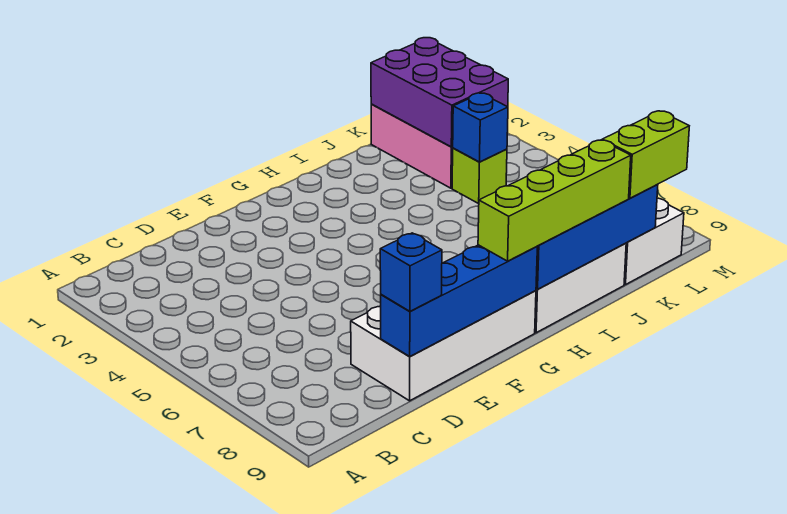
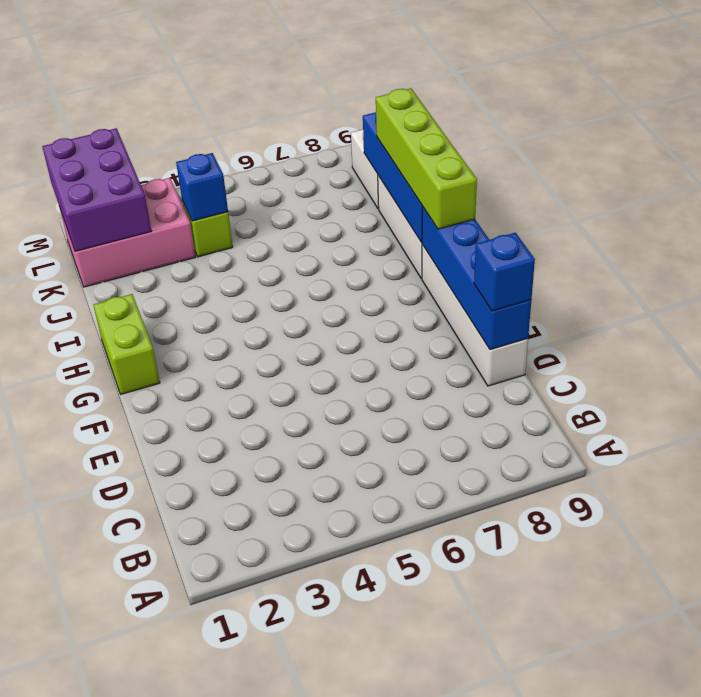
white 2x4 brick [351,291,536,401] -> white 1x4 brick [422,245,528,386]
purple 2x3 brick [371,38,508,147] -> purple 2x3 brick turned to [42,128,151,251]
lime 1x2 brick [602,111,689,198] -> lime 1x2 brick moved to [94,294,160,394]

